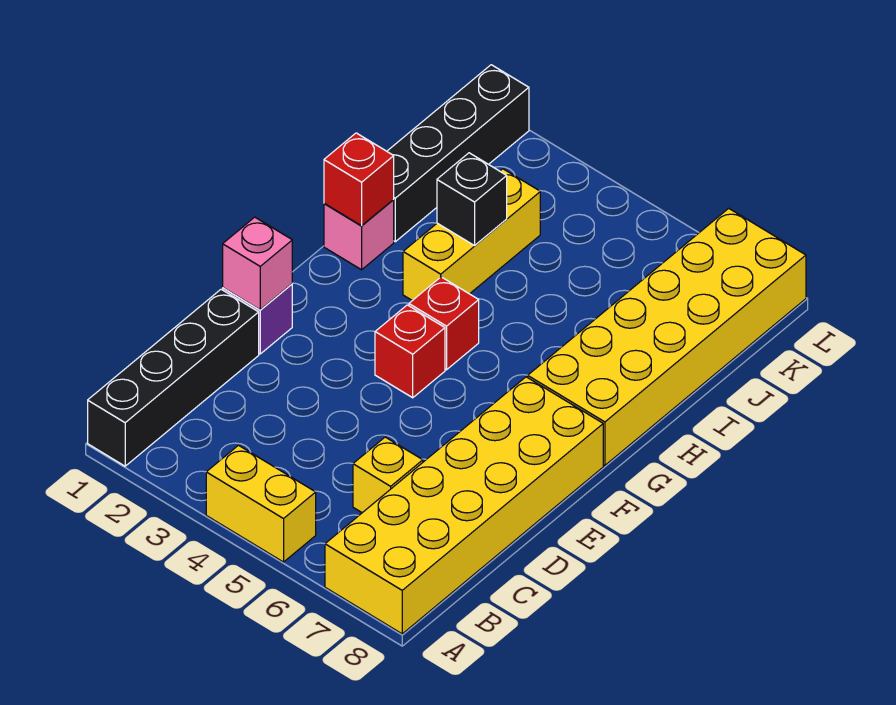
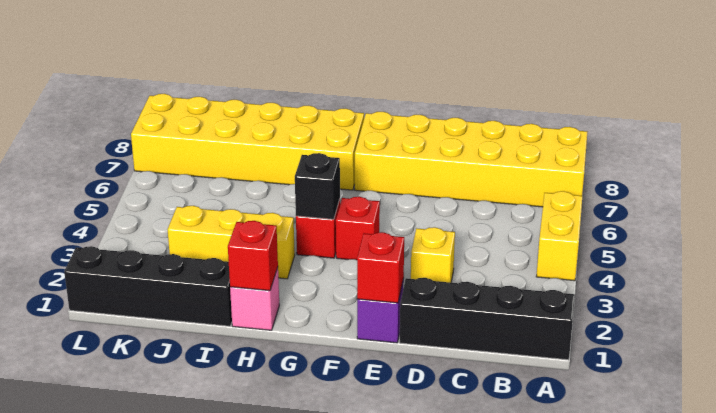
yellow 1x1 brick [353,437,423,513] -> yellow 1x1 brick moved to [411,227,455,283]
pink 1x1 brick [223,217,292,310] -> red 1x1 brick [357,232,404,303]
black 1x1 brick [437,153,507,246] -> black 1x1 brick moved to [295,153,340,219]

